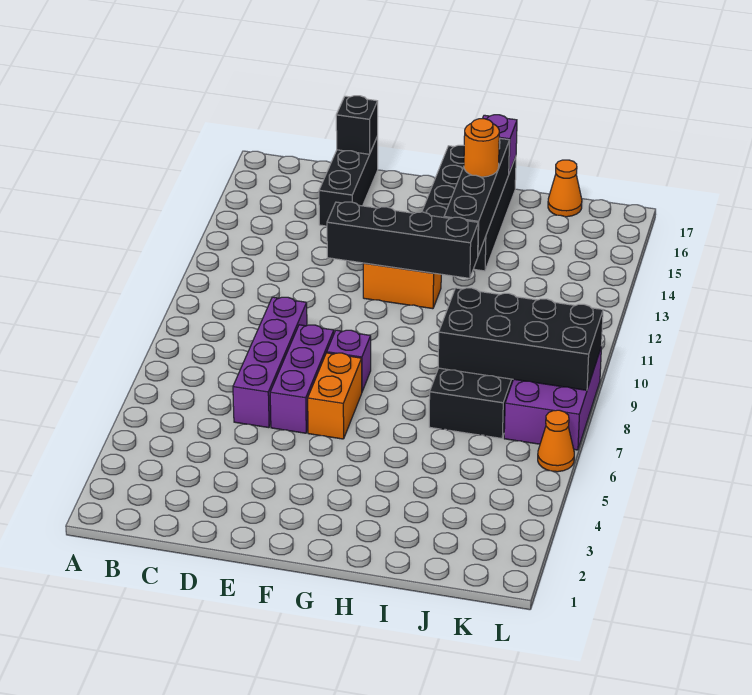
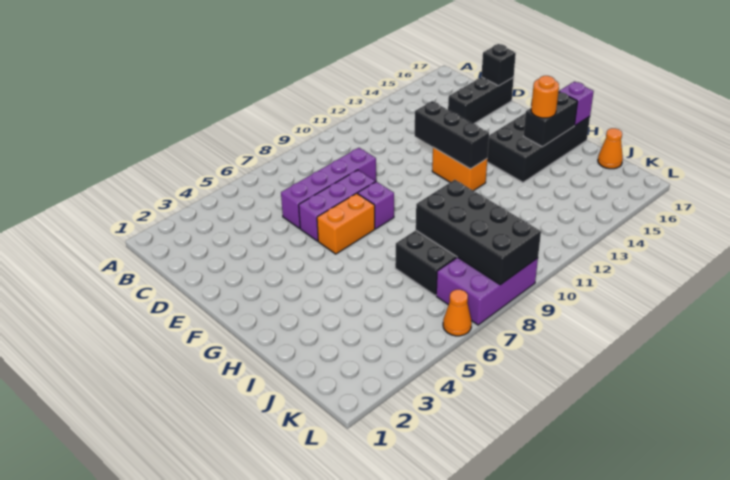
black 1x4 brick [327,202,478,278] -> black 1x3 brick [415,101,489,169]
black 1x4 brick [444,138,510,256] -> black 1x2 brick [524,92,578,147]

